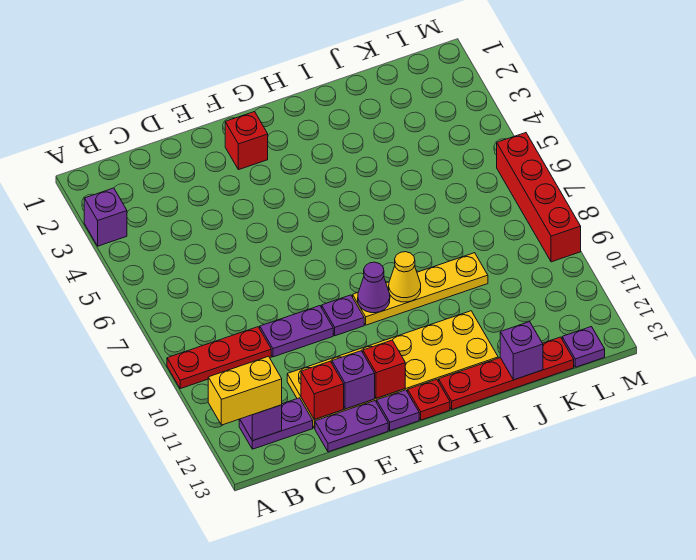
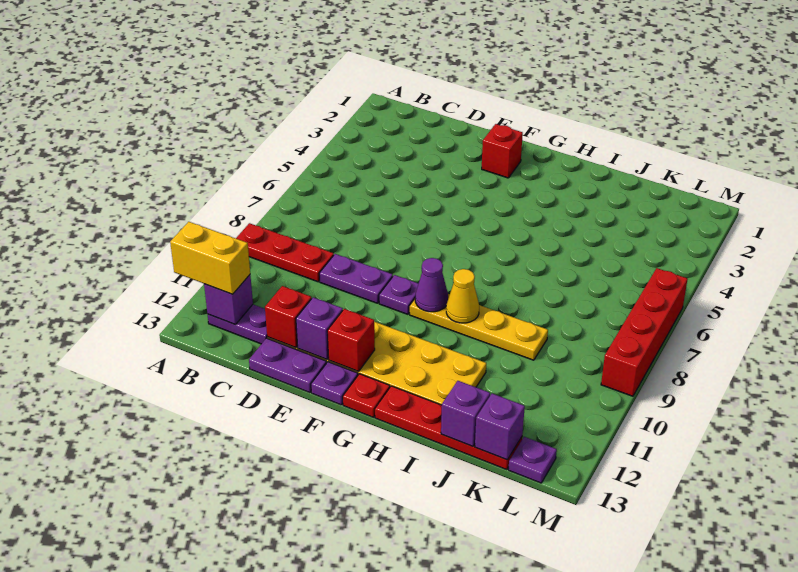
purple 1x1 brick [84,188,127,246] -> purple 1x1 brick moved to [475,394,525,460]

